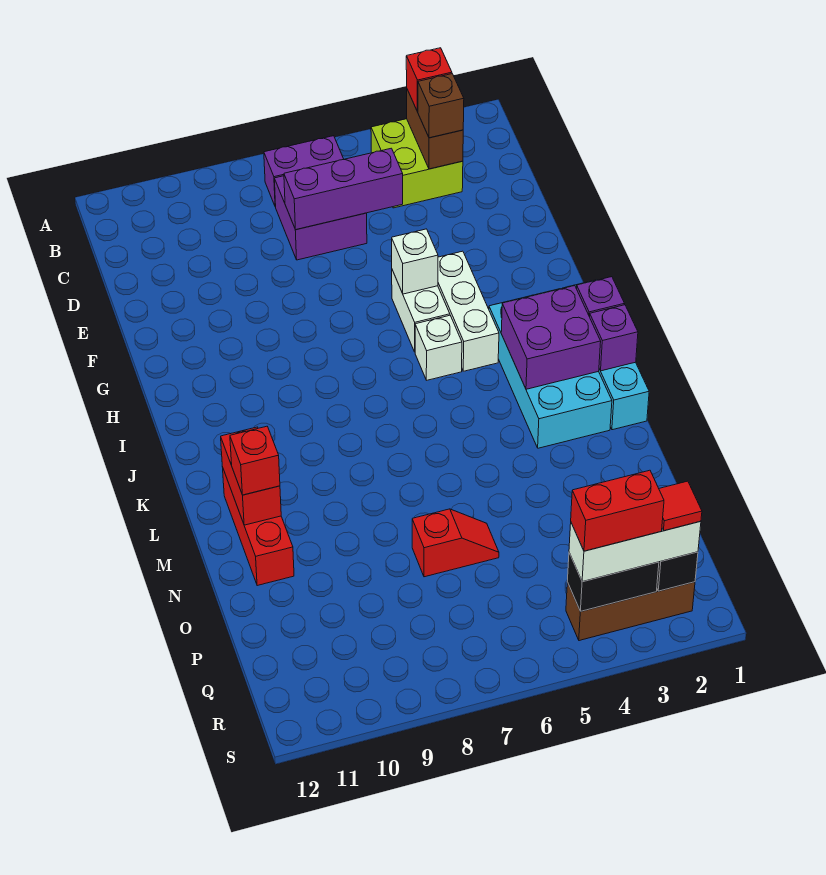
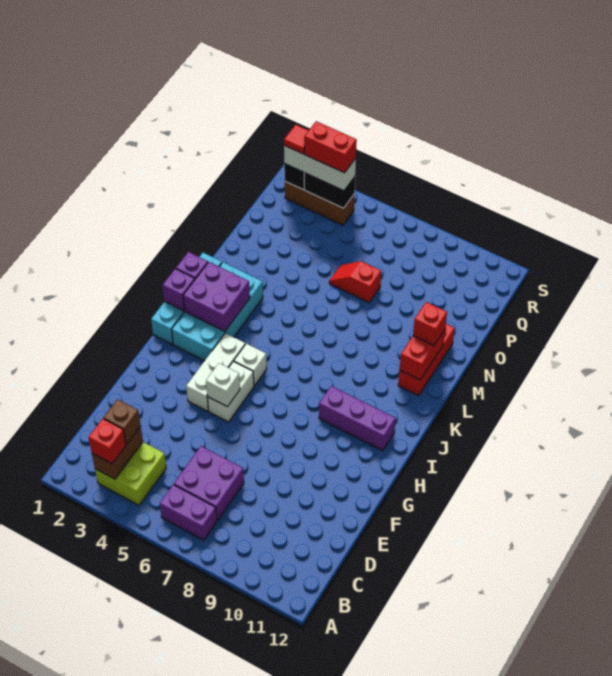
purple 1x3 brick [284,148,403,230] -> purple 1x3 brick moved to [319,386,396,451]

